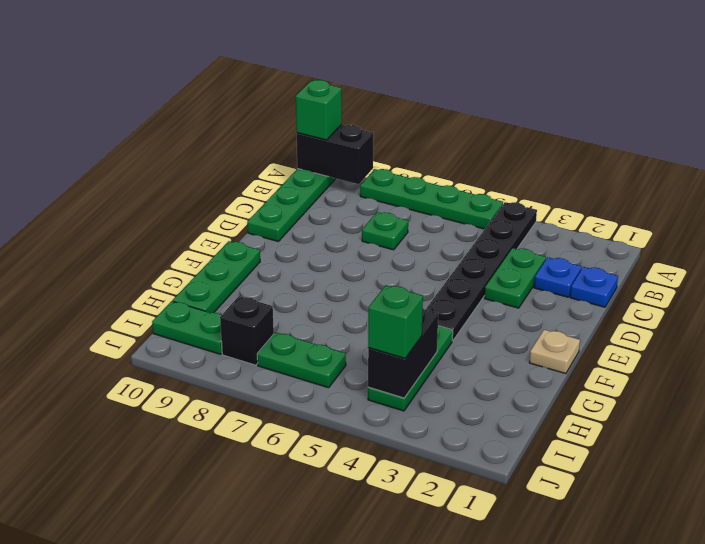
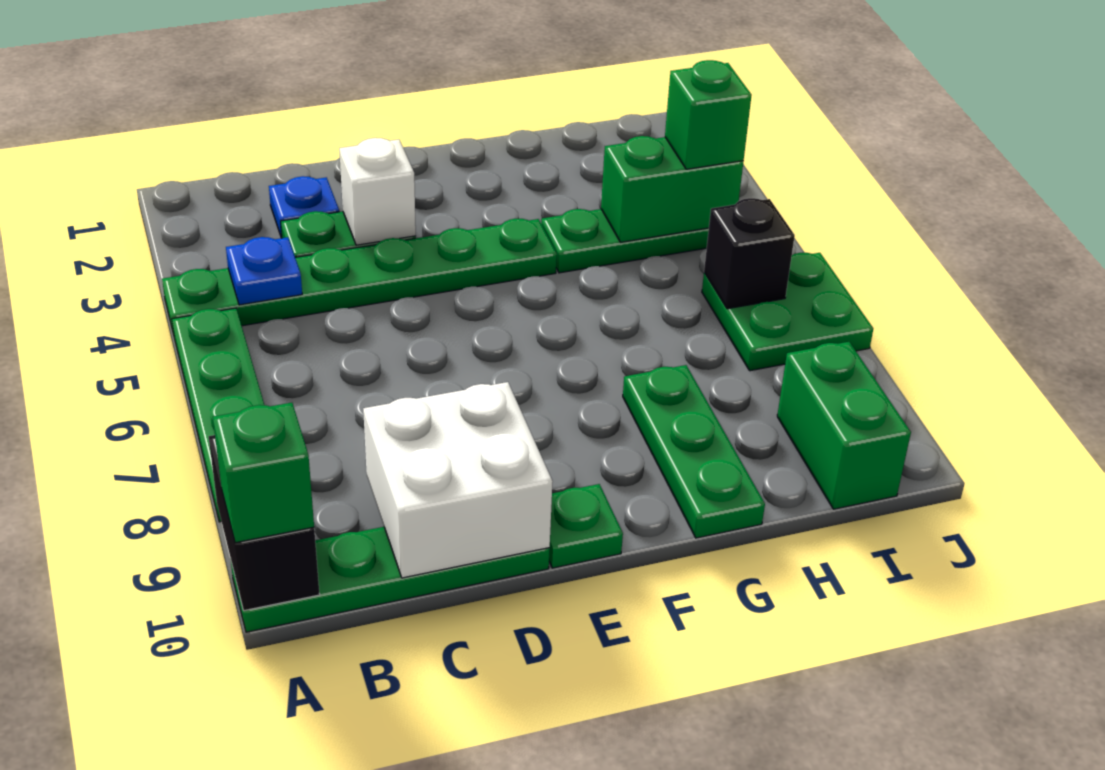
black 1x6 plate [425,202,537,341] -> green 1x6 plate [162,219,557,334]
blue 1x1 plate [570,267,618,307] -> blue 1x1 plate moved to [226,237,302,305]
green 1x1 plate [362,212,408,250] -> green 1x1 plate moved to [549,484,623,568]
none -> white 2x2 brick [363,382,553,578]
none -> white 1x1 brick [339,138,416,245]
tan 1x1 plate [529,330,580,374] -> none
green 1x3 plate [173,241,260,313] -> green 1x3 plate turned to [623,365,765,538]
black 1x2 brick [368,309,438,398] -> green 1x2 brick [601,136,743,242]
green 1x2 plate [257,332,346,388] -> green 2x2 plate [702,253,873,371]
black 1x1 brick [220,296,274,365] -> black 1x1 brick moved to [704,198,795,309]
green 1x2 plate [152,301,222,354] -> green 1x2 brick [777,342,911,509]

